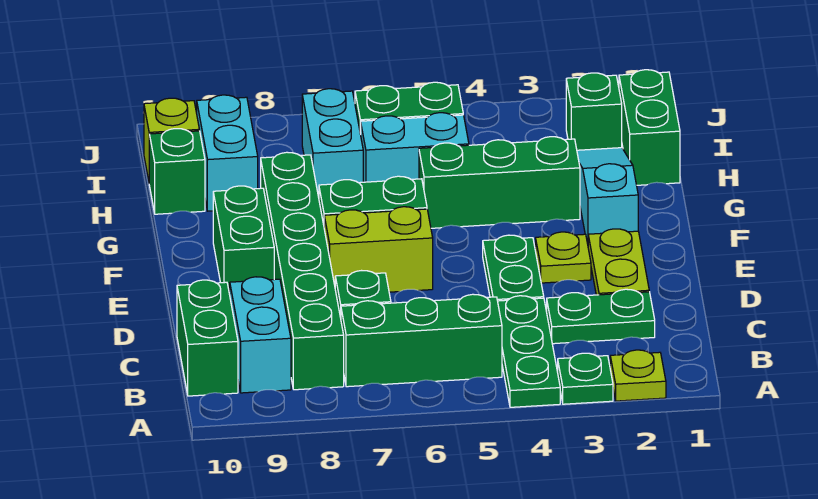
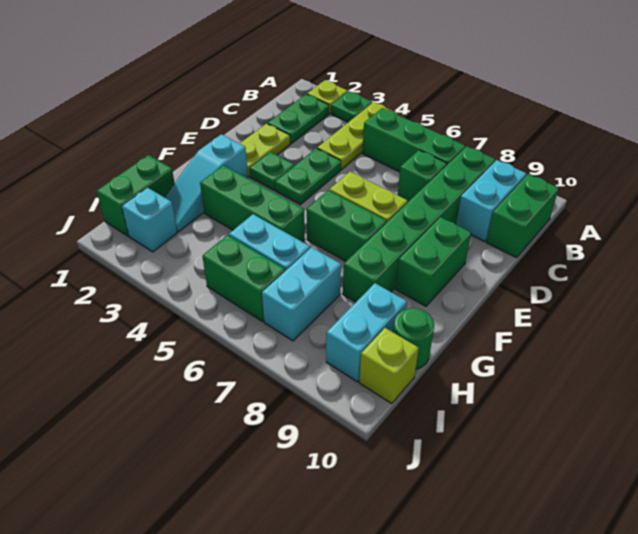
green 1x3 plate [498,296,560,407] -> lime 1x3 plate [317,102,398,169]
green 1x2 plate [547,289,655,344] -> green 1x2 plate turned to [268,94,329,144]
lime 1x1 plate [536,232,591,283] -> green 1x1 plate [250,152,294,190]
green 1x1 brick [149,129,205,214] -> green 1x1 round brick [393,308,434,369]
green 1x1 brick [566,73,622,150] -> cyan 1x1 brick [122,188,177,252]

